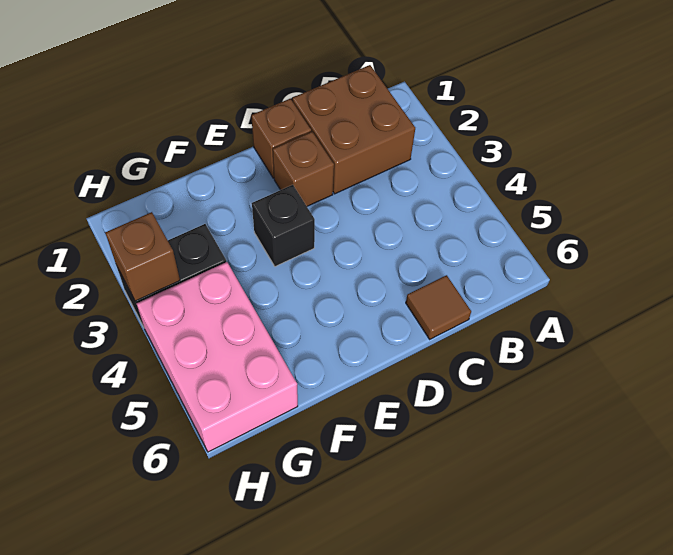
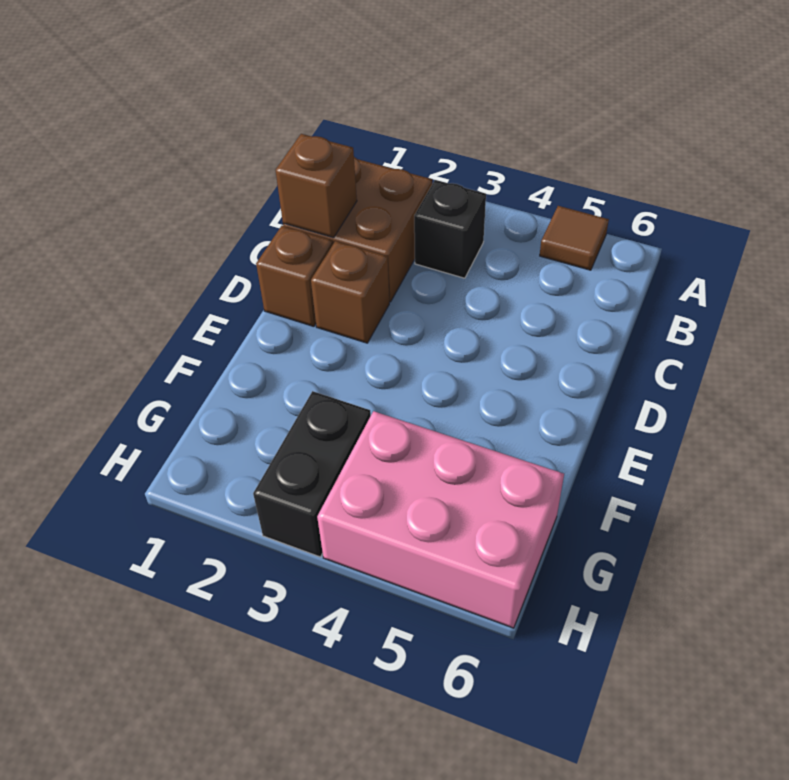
brown 1x1 tile [406,275,471,339] -> brown 1x1 tile moved to [540,206,609,270]
black 1x1 brick [252,185,315,266] -> black 1x1 brick moved to [414,180,486,278]
brown 1x1 brick [105,212,180,301] -> brown 1x1 brick moved to [275,134,357,238]

